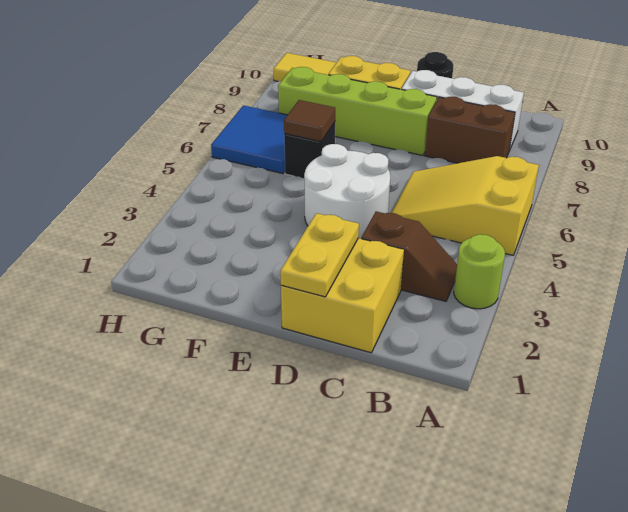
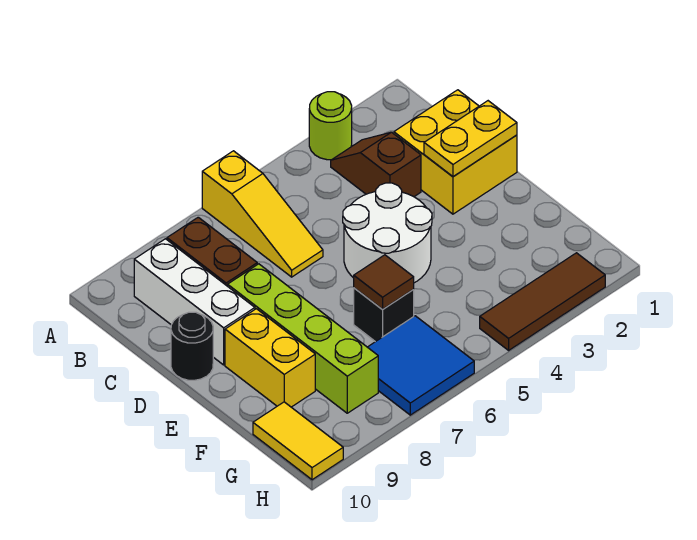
yellow 2x3 slope [392,156,539,255] -> yellow 1x3 slope [202,151,323,277]
none -> brown 1x3 tile [480,253,605,350]

